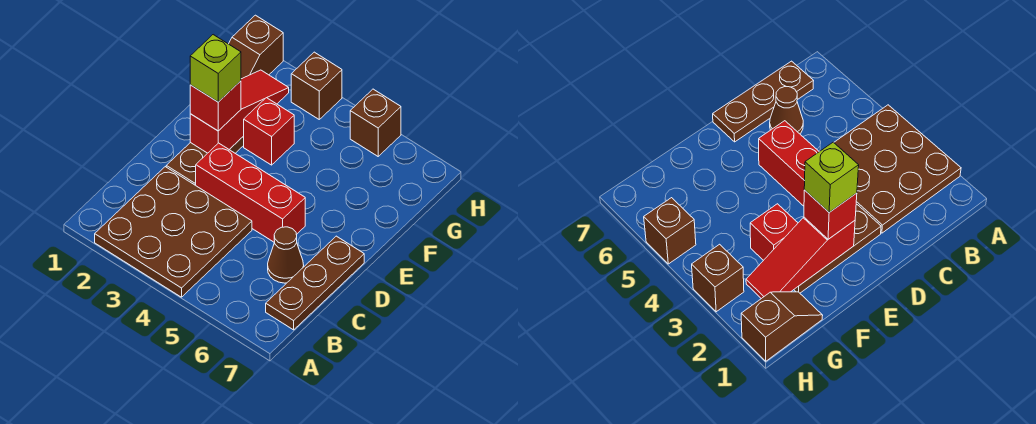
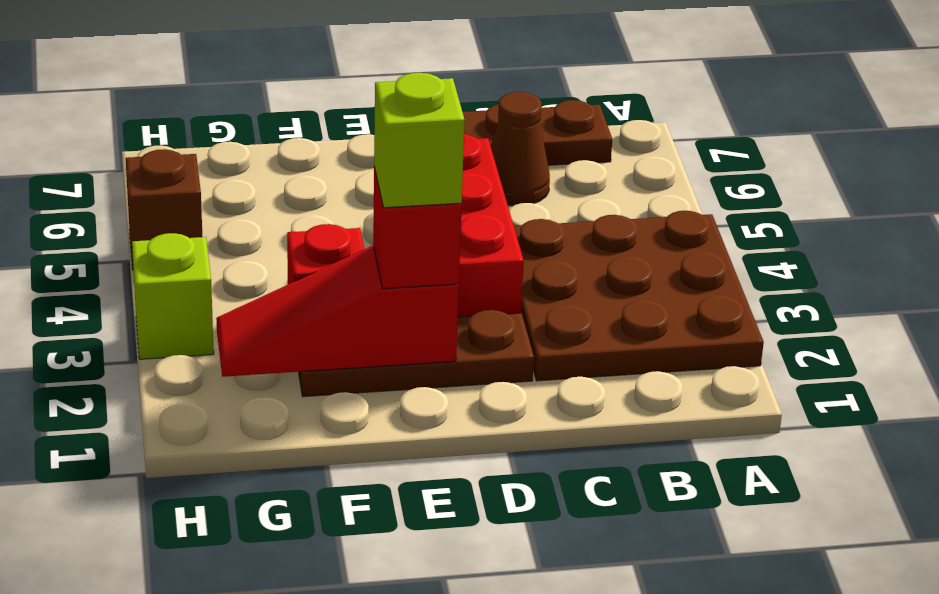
brown 1x2 slope [229,15,283,79] -> none
brown 1x1 brick [291,52,342,119] -> lime 1x1 brick [132,233,214,359]

